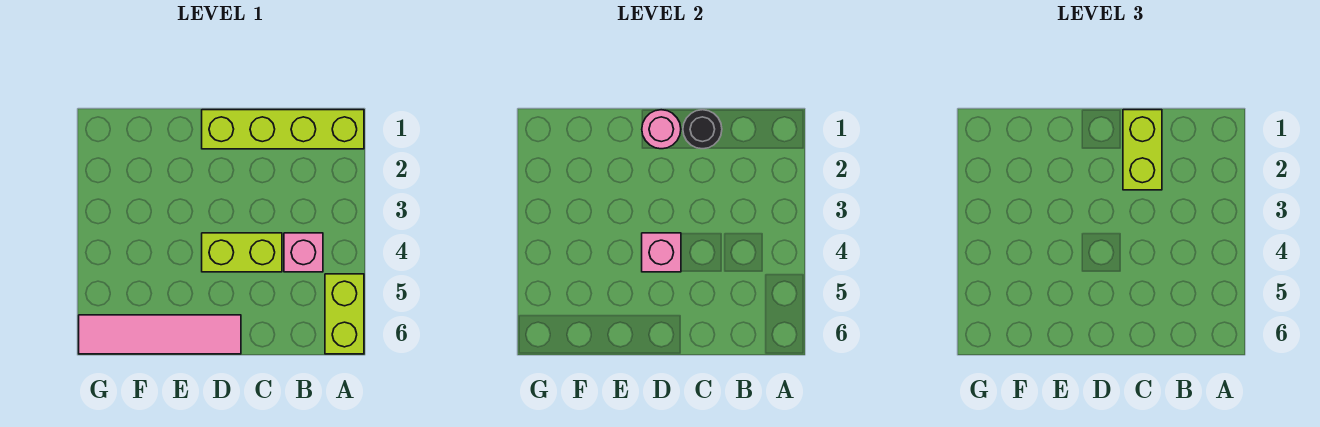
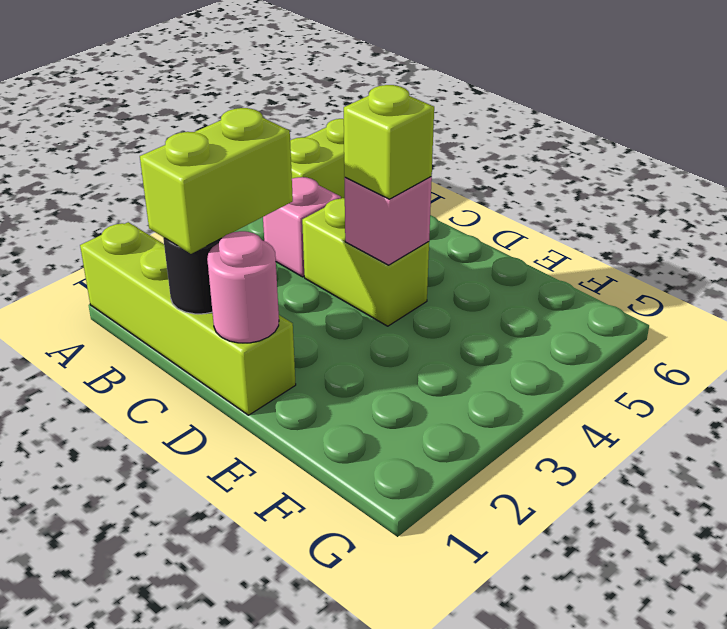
none -> lime 1x1 brick [344,85,434,199]
pink 1x4 tile [79,315,241,354] -> none

